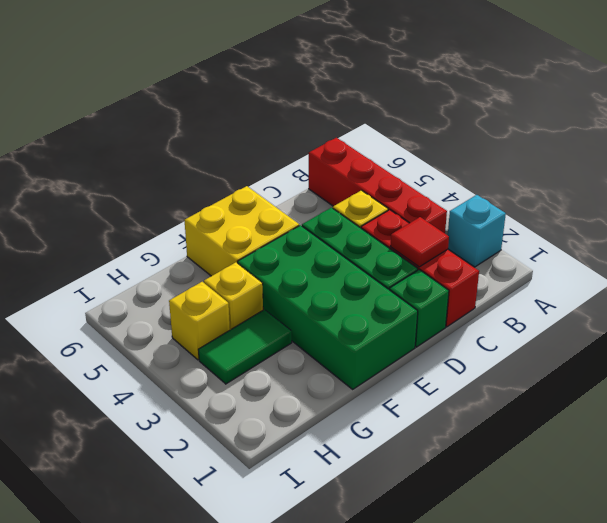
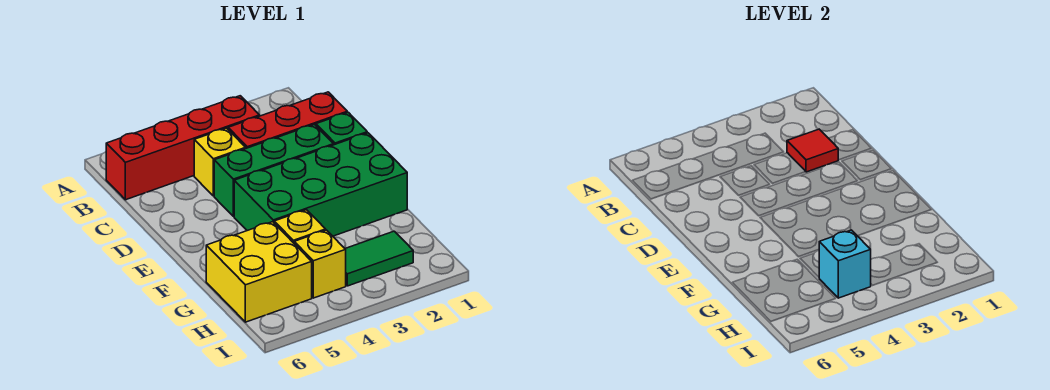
cyan 1x1 brick [448,195,506,267] -> cyan 1x1 brick moved to [819,230,871,298]
yellow 2x2 brick [184,186,299,276] -> yellow 2x2 brick moved to [206,222,312,322]
green 1x2 tile [198,310,292,384] -> green 1x2 tile turned to [345,231,413,286]

